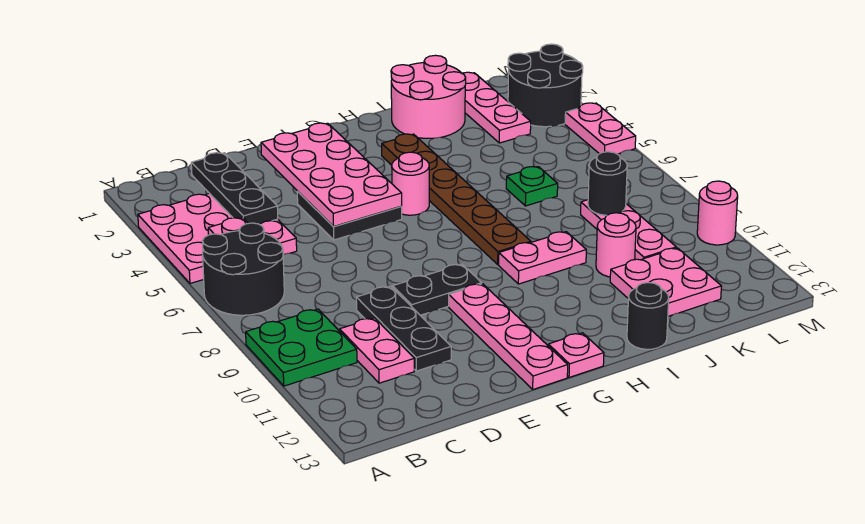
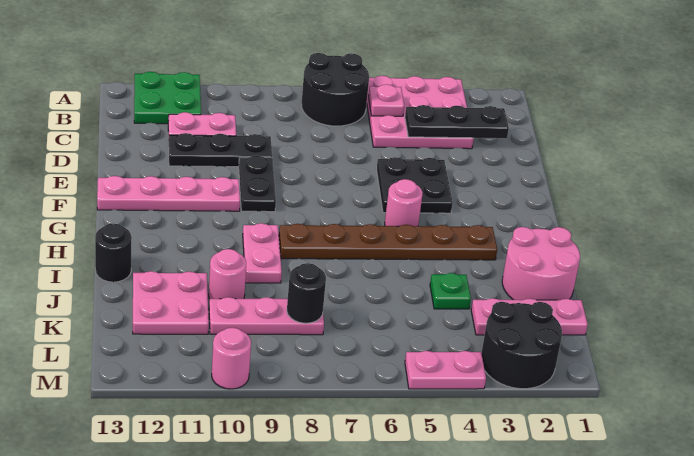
green 2x2 plate [246,309,357,386] -> green 2x2 plate moved to [134,72,201,124]
pink 2x4 plate [261,123,402,227] -> none
pink 1x1 plate [548,333,604,377] -> none
green 1x1 plate [506,167,558,206] -> green 1x1 plate moved to [430,273,471,309]

